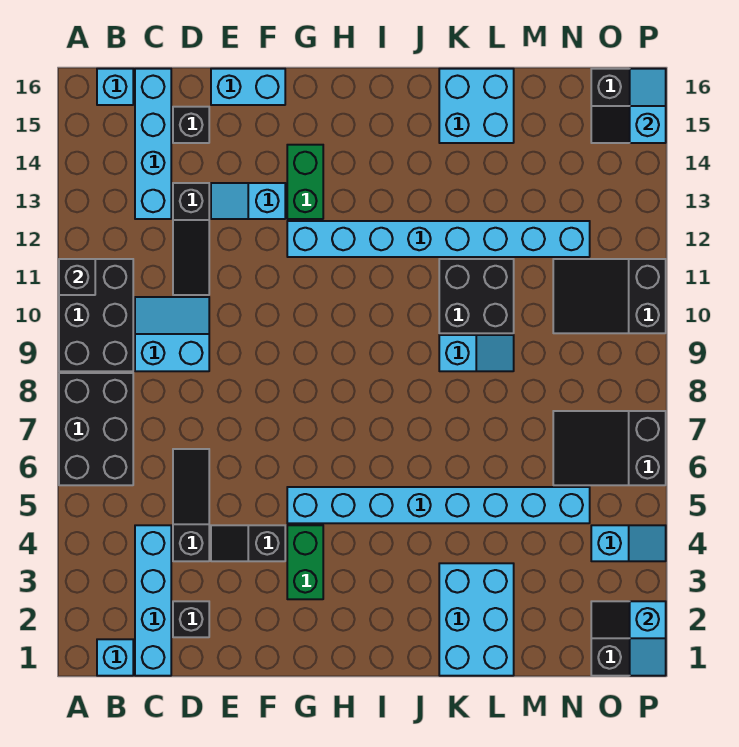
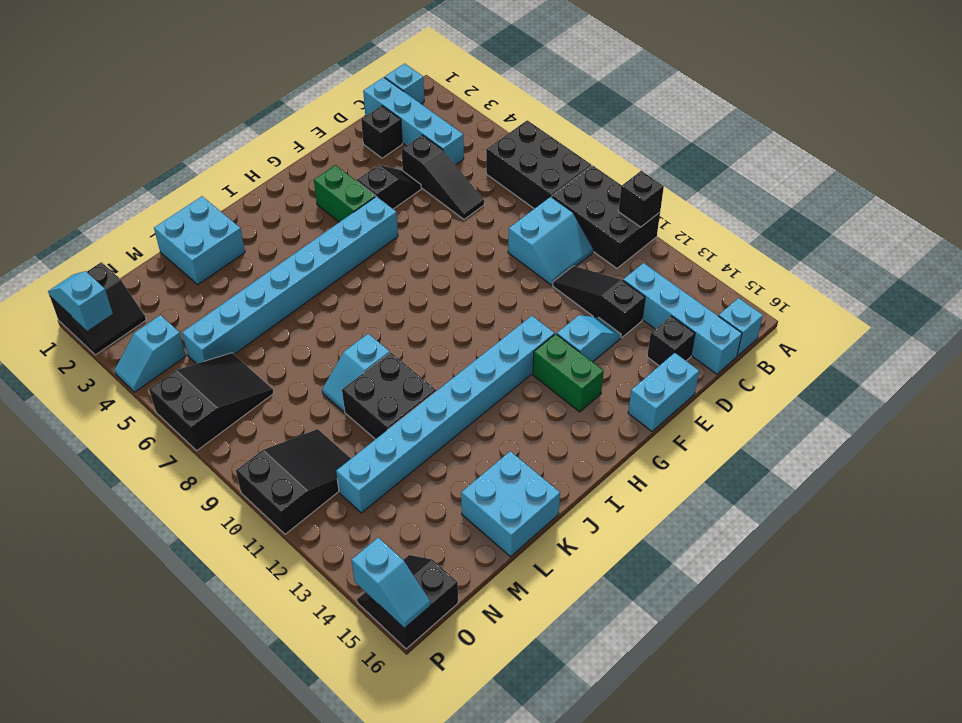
cyan 2x3 brick [439,563,514,676] -> cyan 2x2 brick [154,196,245,285]

